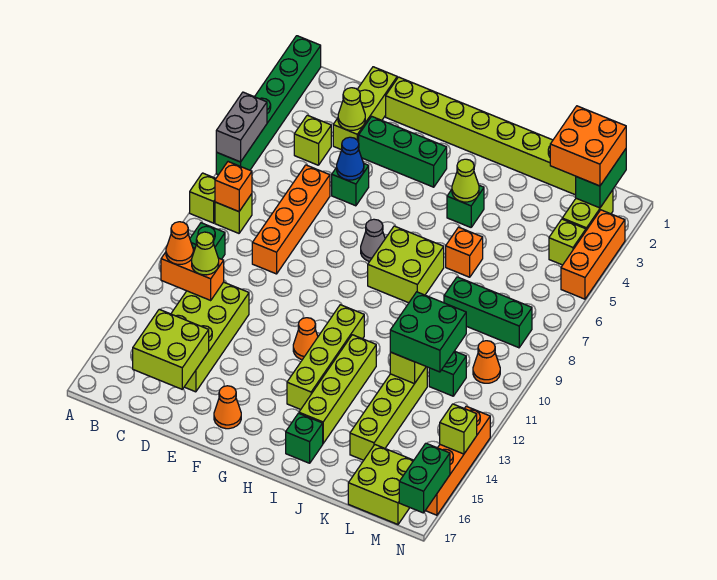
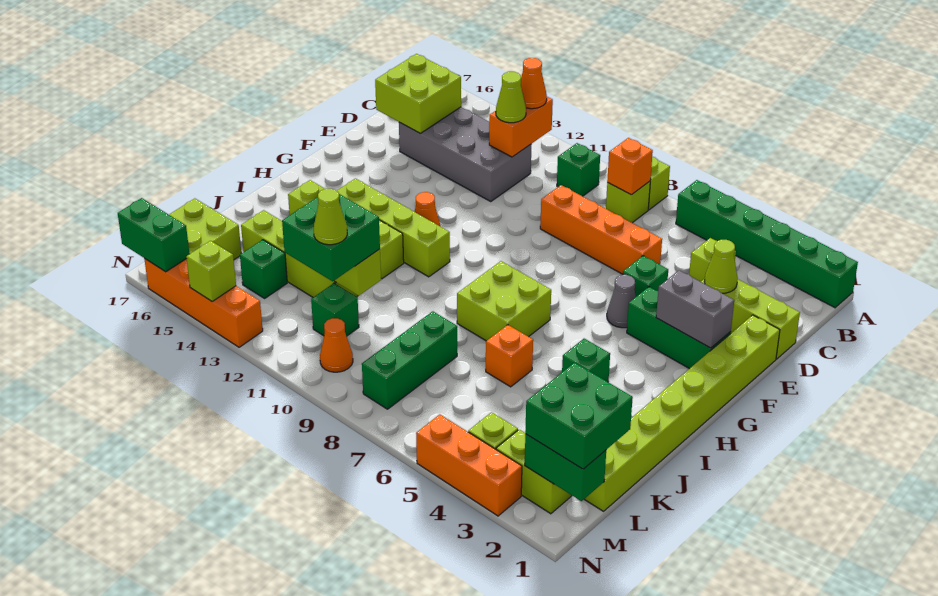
grey 1x2 brick [216,92,267,162] -> grey 1x2 brick moved to [656,270,734,348]
lime 2x4 brick [171,282,249,392] -> grey 2x4 brick [399,107,532,202]
green 1x3 brick [359,116,447,187] -> green 1x3 brick turned to [627,287,731,369]
blue 1x1 cone [337,137,364,180] -> none
orange 1x1 cone [214,386,241,429] -> none
grey 1x1 cone [361,219,385,261] -> grey 1x1 cone moved to [607,275,636,328]
lime 1x1 cone [452,159,479,202] -> lime 1x1 cone moved to [314,189,347,245]
green 1x1 brick [286,413,323,463] -> green 1x1 brick moved to [240,240,287,298]
orange 2x2 brick [550,106,626,186] -> green 2x2 brick [525,363,633,469]

